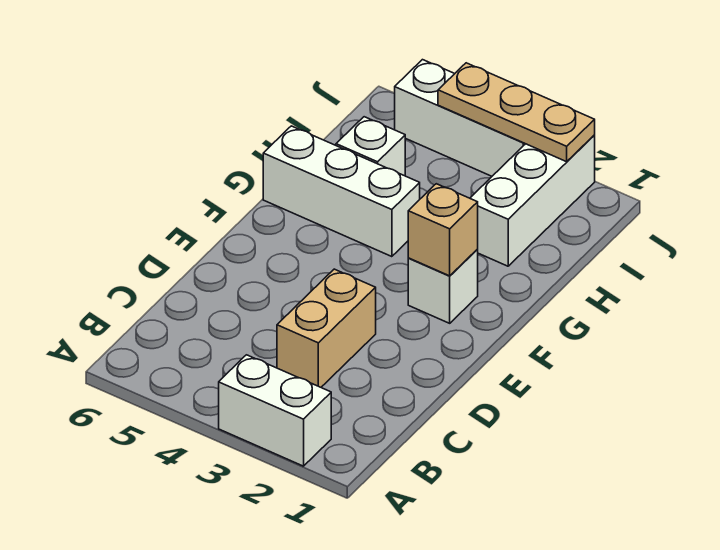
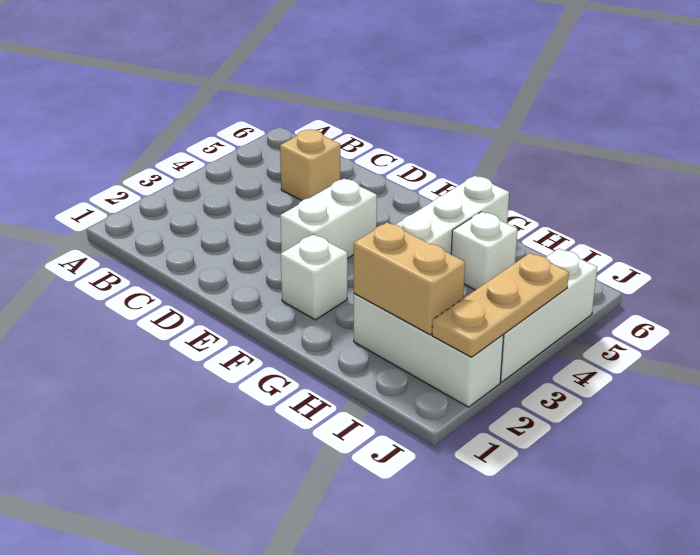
white 1x2 brick [219,355,331,466] -> white 1x2 brick moved to [280,179,377,259]
tan 1x2 brick [277,269,376,387] -> tan 1x2 brick moved to [354,222,465,335]
tan 1x1 brick [408,184,478,276] -> tan 1x1 brick moved to [280,129,341,201]

